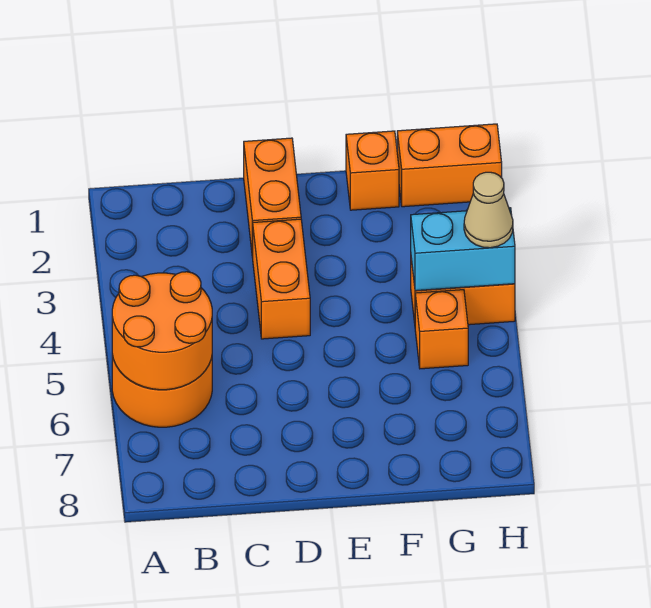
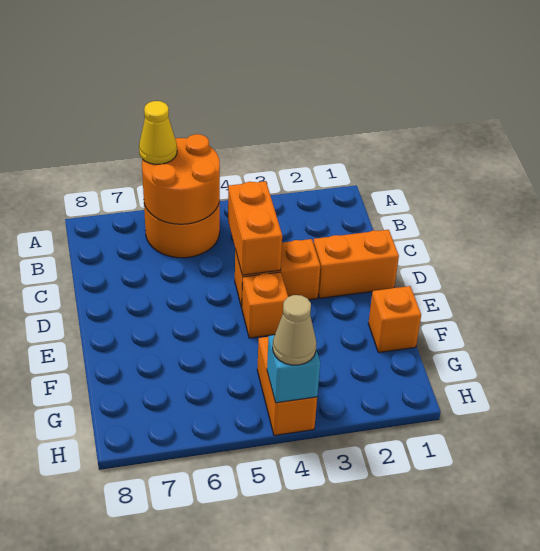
none -> yellow 1x1 cone [139,101,177,164]
orange 1x2 brick [397,124,502,207] -> orange 1x2 brick moved to [228,181,282,275]
cyan 1x2 brick [411,208,515,291] -> cyan 1x1 brick [267,335,320,403]
orange 1x1 brick [415,290,468,369] -> orange 1x1 brick moved to [242,272,288,338]

